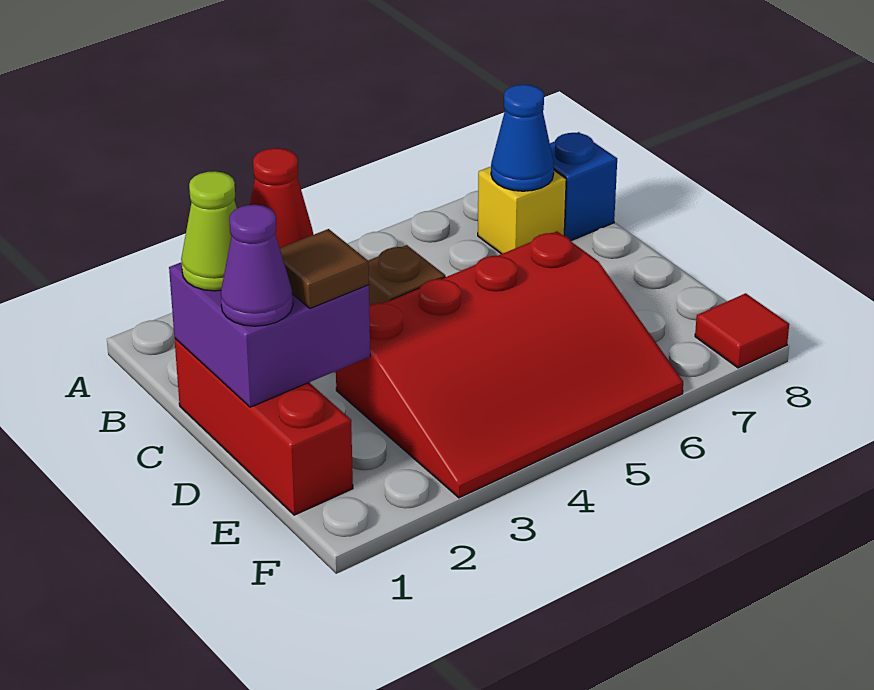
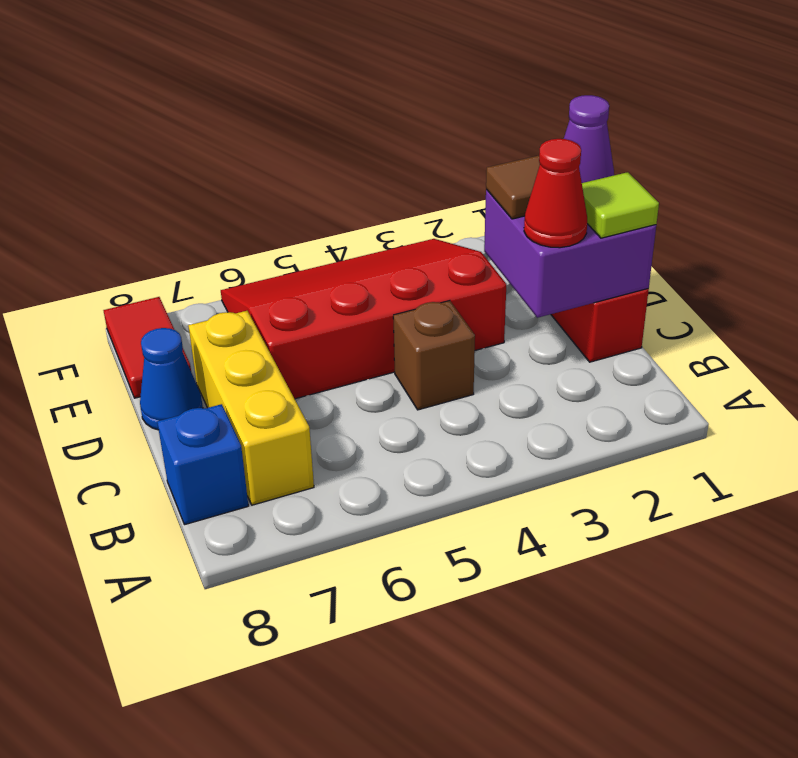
yellow 1x1 brick [478,167,566,254] -> yellow 1x3 brick [188,311,314,505]
blue 1x1 cone [491,85,554,191] -> blue 1x1 cone moved to [140,328,203,430]
lime 1x1 cone [181,171,237,291] -> lime 1x1 tile [582,172,659,238]
red 1x1 tile [695,293,789,368] -> red 1x2 tile [103,297,191,398]

